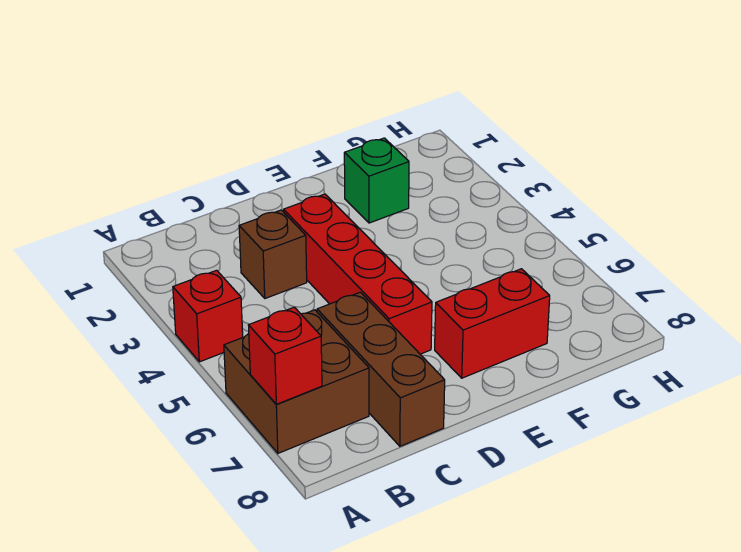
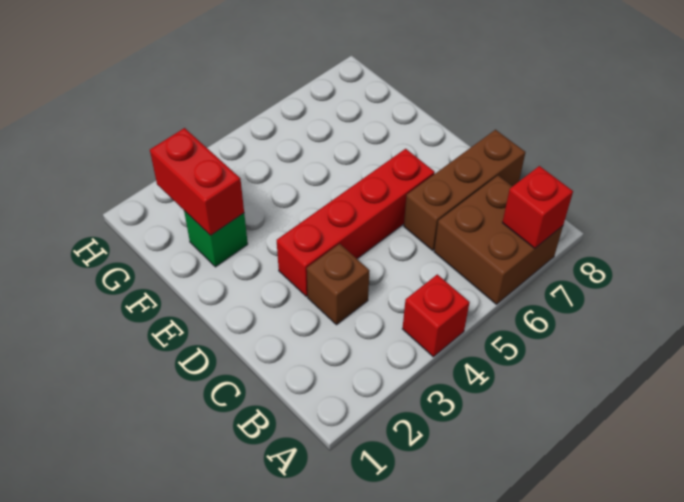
red 1x2 brick [435,269,550,378] -> red 1x2 brick moved to [150,128,244,235]

